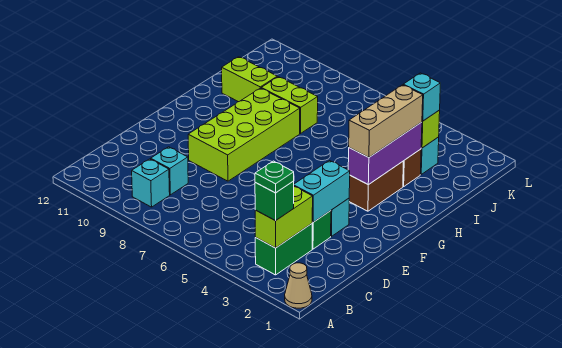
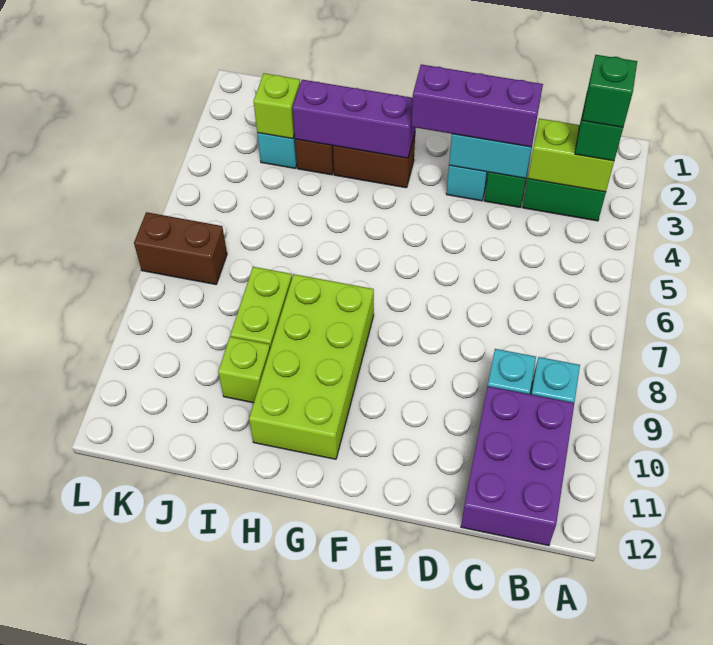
tan 1x1 cone [285,263,312,308] -> none
green 1x1 plate [255,161,294,193] -> green 1x1 brick [582,55,637,127]
none -> purple 2x3 brick [461,386,574,546]
none -> purple 1x3 brick [411,64,543,147]
lime 2x4 brick [188,88,300,181] -> lime 2x4 brick turned to [249,274,374,459]
tan 1x3 brick [349,85,423,158] -> none
lime 1x2 brick [222,57,277,102] -> lime 1x1 brick [218,337,270,403]
cyan 1x1 brick [403,73,440,121] -> none
none -> brown 1x2 brick [134,212,227,285]

